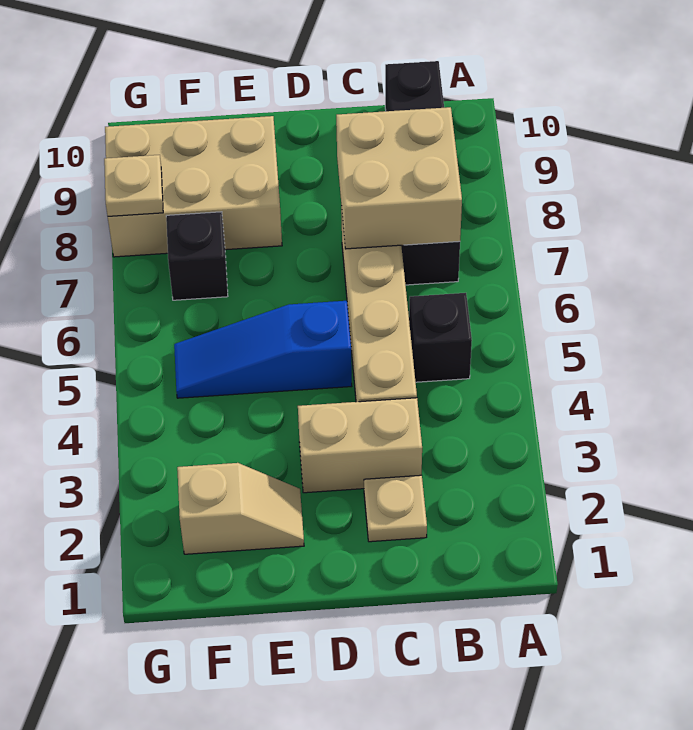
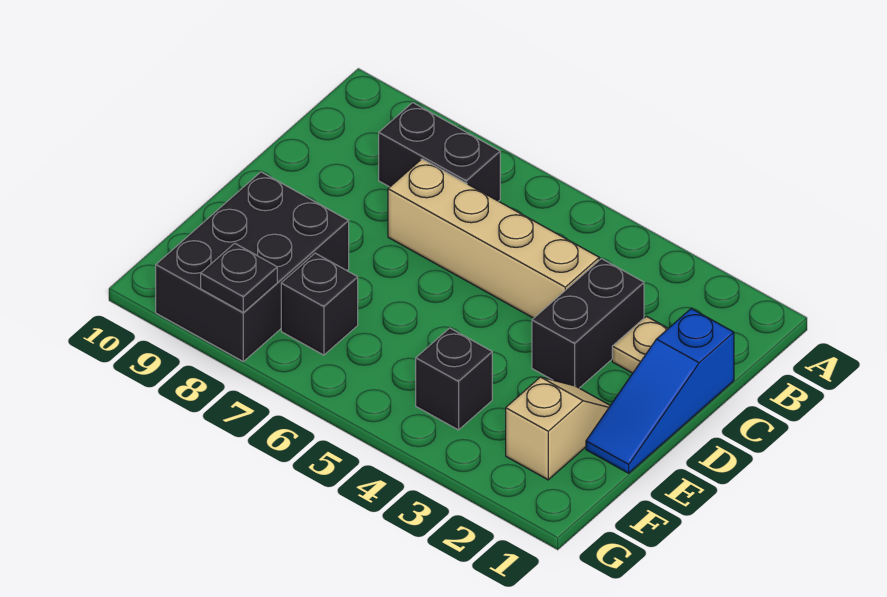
black 1x1 brick [409,293,472,382] -> black 1x1 brick moved to [416,328,492,430]
black 1x4 brick [385,61,460,285] -> black 1x2 brick [379,103,500,201]
tan 2x2 brick [336,107,462,249] -> none
tan 1x2 brick [298,398,422,493] -> black 1x2 brick [532,259,644,388]
blue 1x3 slope [174,301,352,398] -> blue 1x3 slope moved to [586,309,734,473]
tan 2x3 brick [105,116,282,257] -> black 2x3 brick [156,172,349,361]
tan 1x1 plate [104,155,163,216] -> black 1x1 plate [201,243,277,312]

